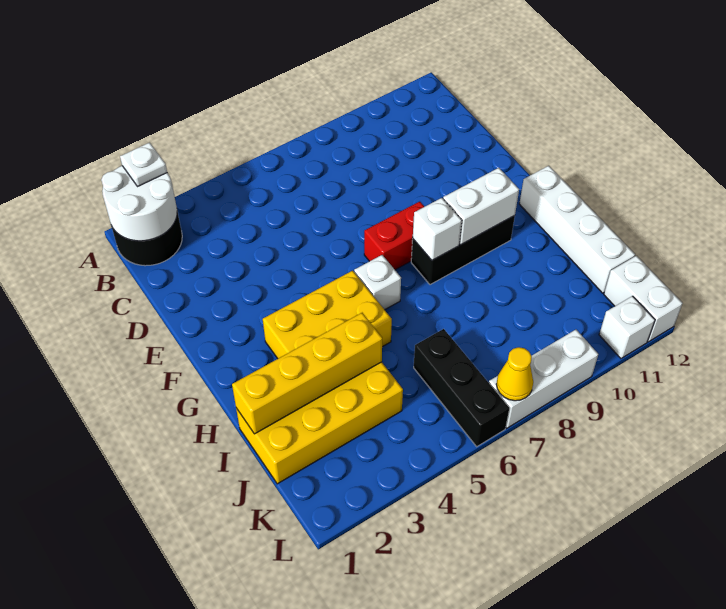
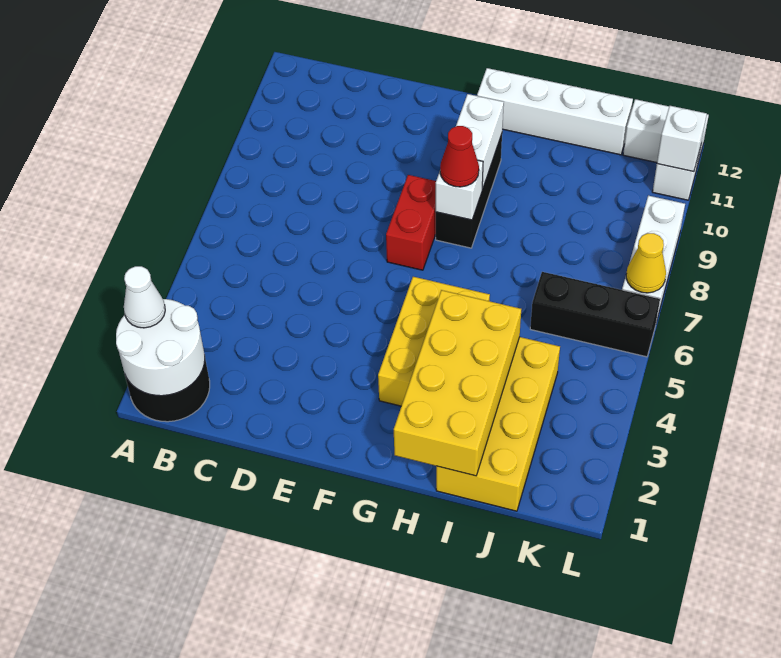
white 1x1 plate [120,143,167,187] -> white 1x1 cone [124,266,165,328]
white 1x1 brick [354,255,401,310] -> white 1x1 brick moved to [657,106,707,172]
none -> red 1x1 cone [440,126,479,187]
yellow 1x4 brick [232,313,382,434] -> yellow 2x4 brick [394,290,521,476]

